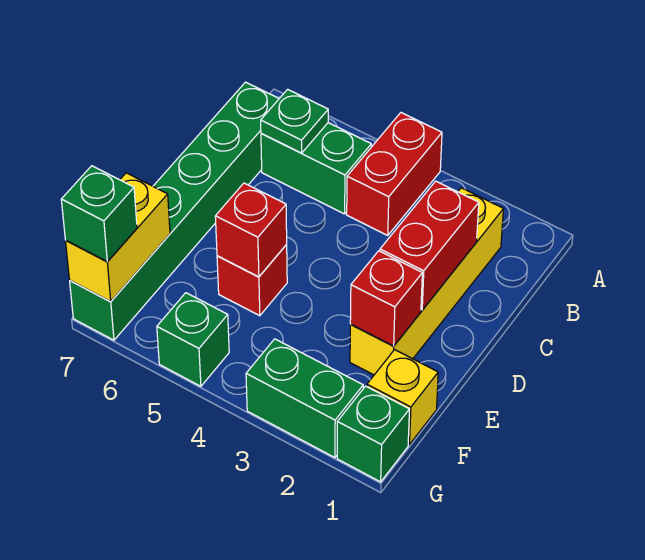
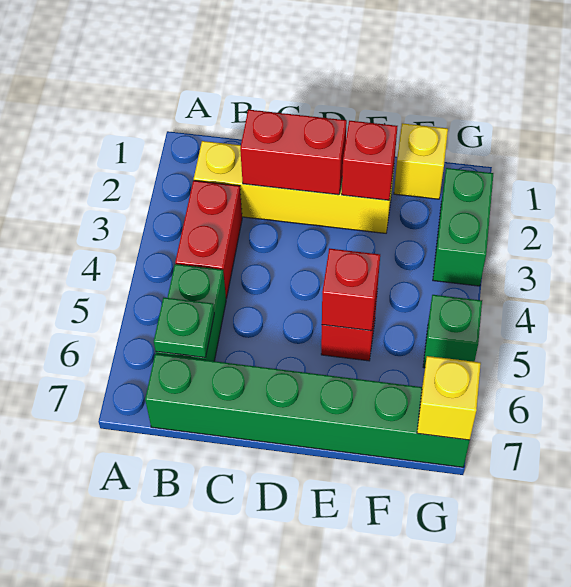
red 1x2 brick [347,113,442,235] -> red 1x2 brick turned to [175,181,242,299]
yellow 1x2 brick [66,173,170,302] -> yellow 1x1 brick [417,356,481,440]
green 1x1 brick [337,386,409,482] -> none
green 1x1 brick [61,166,137,262] -> none

